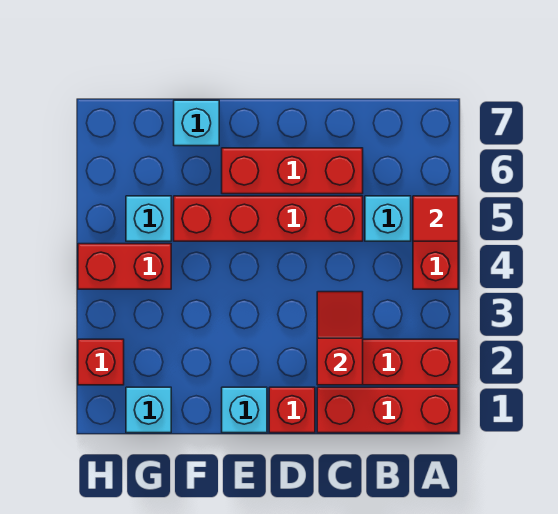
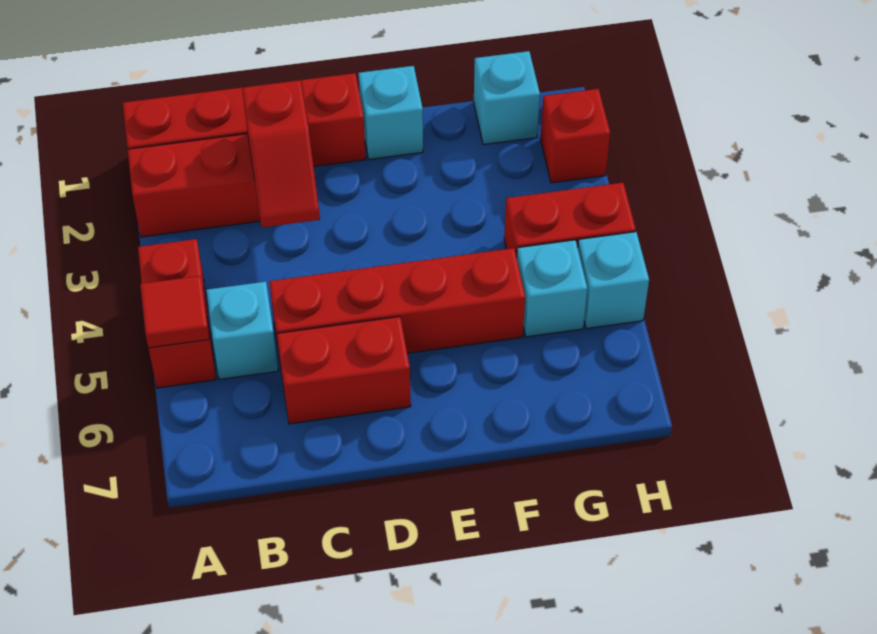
red 1x3 brick [222,148,363,194] -> red 1x2 brick [277,317,411,424]
cyan 1x1 brick [174,100,219,146] -> cyan 1x1 brick moved to [578,232,649,329]

